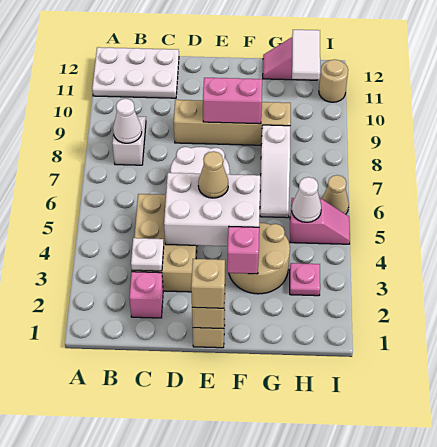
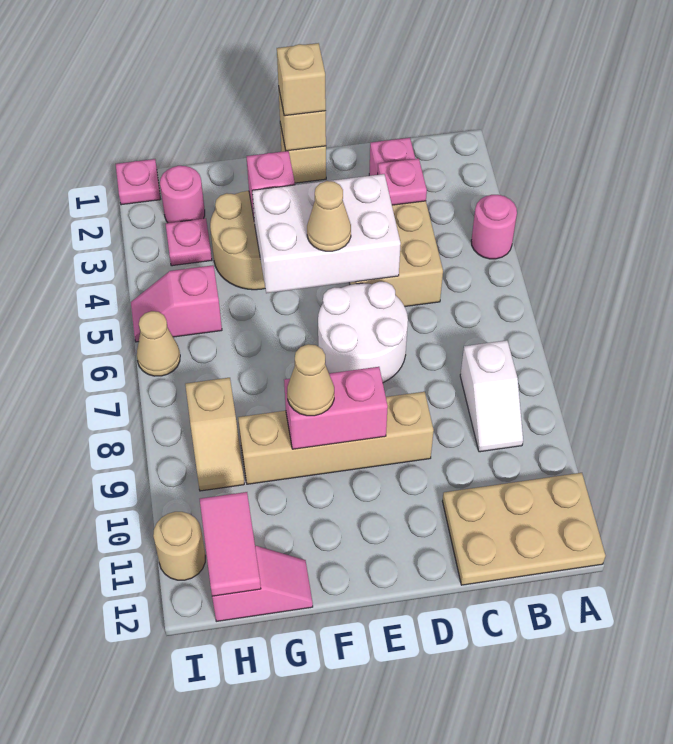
none -> pink 1x1 round brick [471,195,517,259]
white 2x3 plate [92,47,179,98] -> tan 2x3 plate [443,473,606,585]
white 1x1 cone [113,99,142,143] -> none
white 1x1 plate [131,238,164,271] -> pink 1x1 plate [377,158,427,205]
none -> tan 1x1 cone [287,344,334,416]
white 1x3 slope [260,125,290,218] -> none
none -> pink 1x1 round brick [160,166,205,223]
white 1x1 cone [292,177,322,222] -> none
none -> tan 1x2 slope [185,378,244,491]
white 1x2 tile [292,30,320,80] -> pink 1x2 tile [200,492,261,596]
none -> pink 1x1 plate [116,159,160,205]

